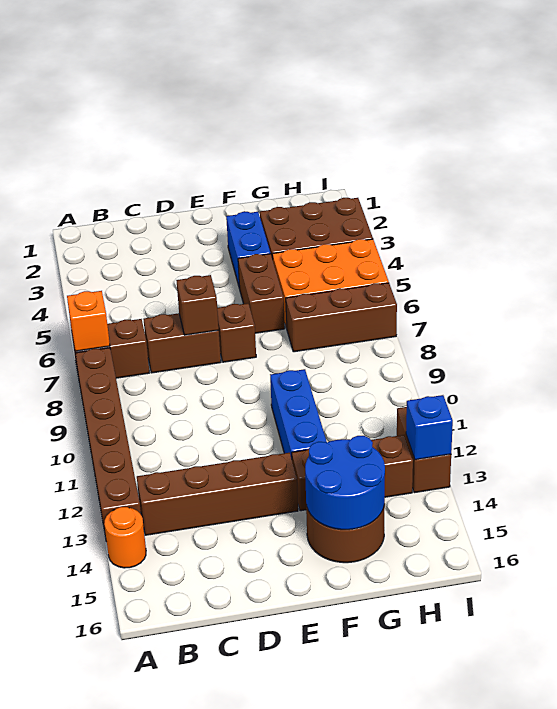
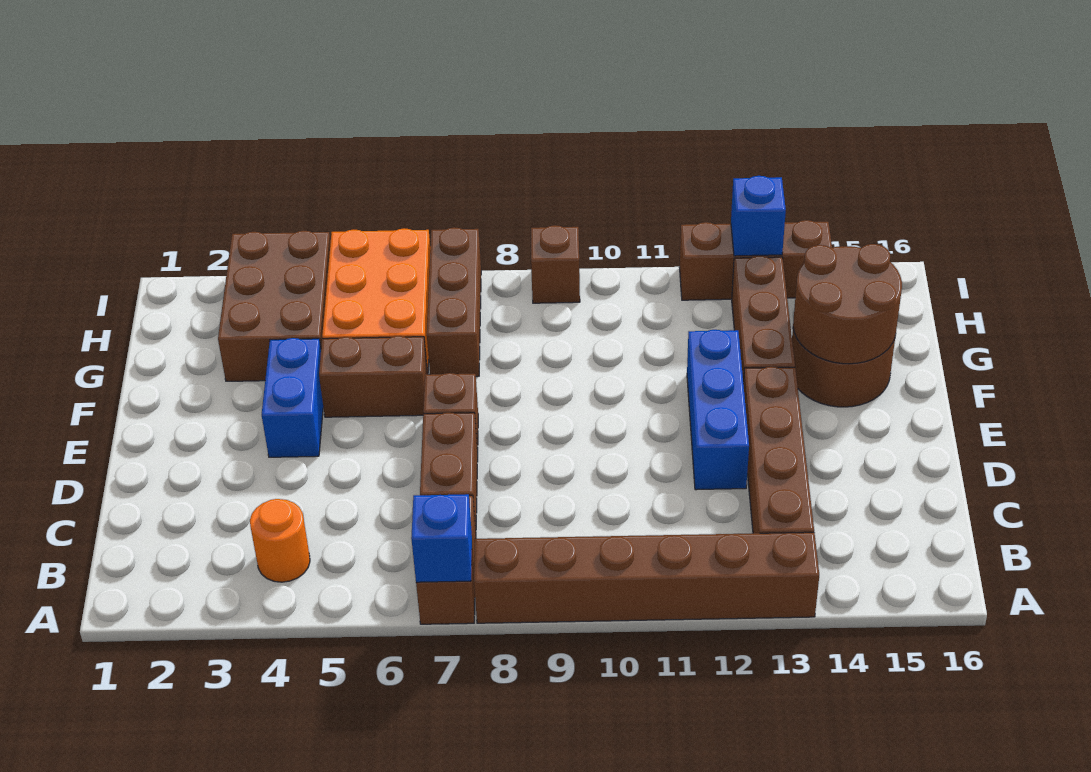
orange 1x1 brick [67,291,110,351] -> blue 1x1 brick [411,494,472,582]
orange 1x1 round brick [104,507,146,568] -> orange 1x1 round brick moved to [250,499,310,582]
brown 1x1 brick [176,275,219,335] -> brown 1x1 brick moved to [531,225,580,303]
blue 1x2 brick [226,212,271,289] -> blue 1x2 brick turned to [262,338,323,457]
blue 1x3 brick [270,369,327,458] -> blue 1x3 brick turned to [687,330,749,490]
blue 2x2 round brick [305,436,385,530] -> brown 2x2 round brick [793,244,902,364]
brown 1x2 brick [397,407,451,493] -> brown 1x3 brick [680,220,832,300]

